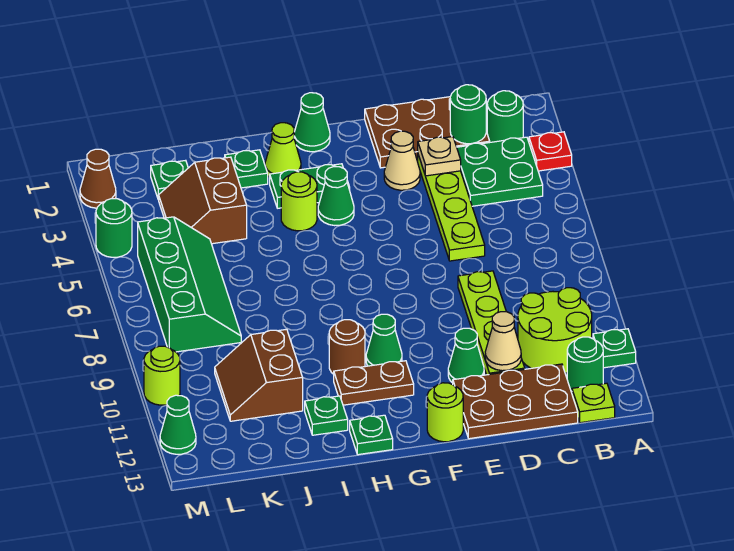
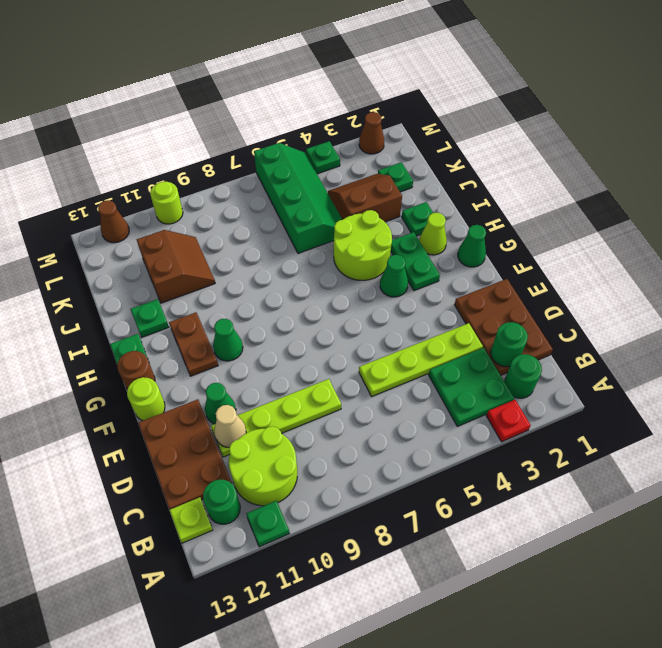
tan 1x1 plate [418,137,461,176] -> none
tan 1x1 cone [384,131,420,190] -> none
lime 1x1 round brick [281,172,317,231] -> lime 2x2 round brick [334,210,392,280]
brown 1x1 round brick [329,320,365,374] -> brown 1x1 round brick moved to [117,351,155,389]
brown 2x2 slope [215,329,303,421] -> brown 2x2 slope turned to [137,230,215,303]
green 2x4 slope [138,217,241,352] -> green 2x4 slope turned to [254,143,342,253]
green 1x1 round brick [96,199,132,257] -> green 1x1 plate [306,141,340,174]
green 1x1 cone [160,395,196,454] -> brown 1x1 cone [98,200,129,243]

